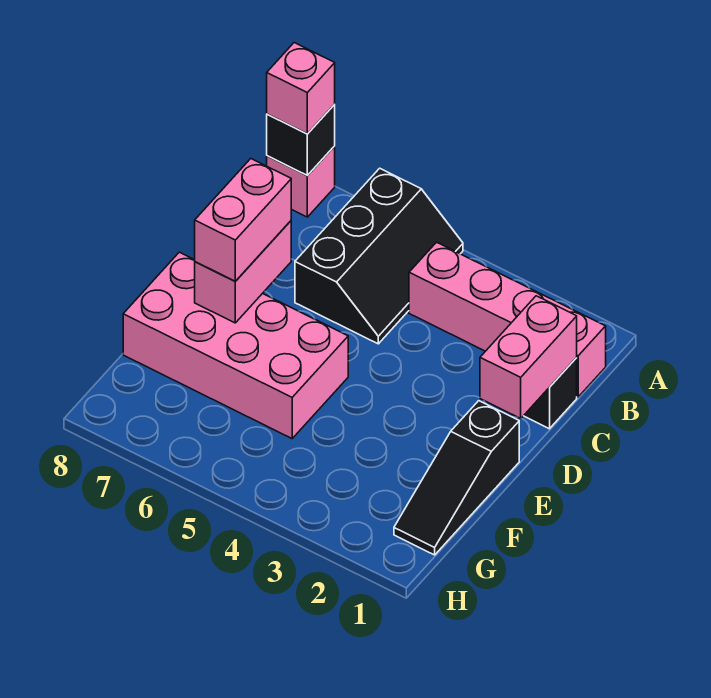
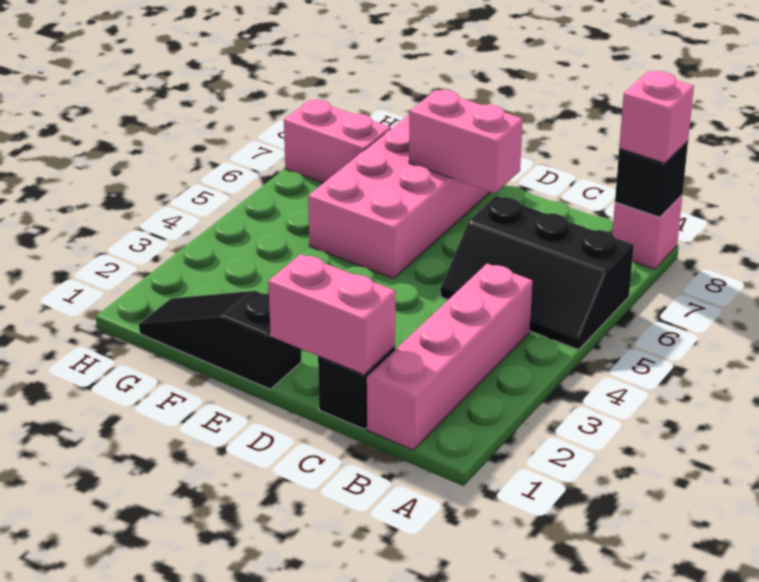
pink 1x2 brick [195,159,291,281] -> pink 1x2 brick moved to [284,99,391,183]

